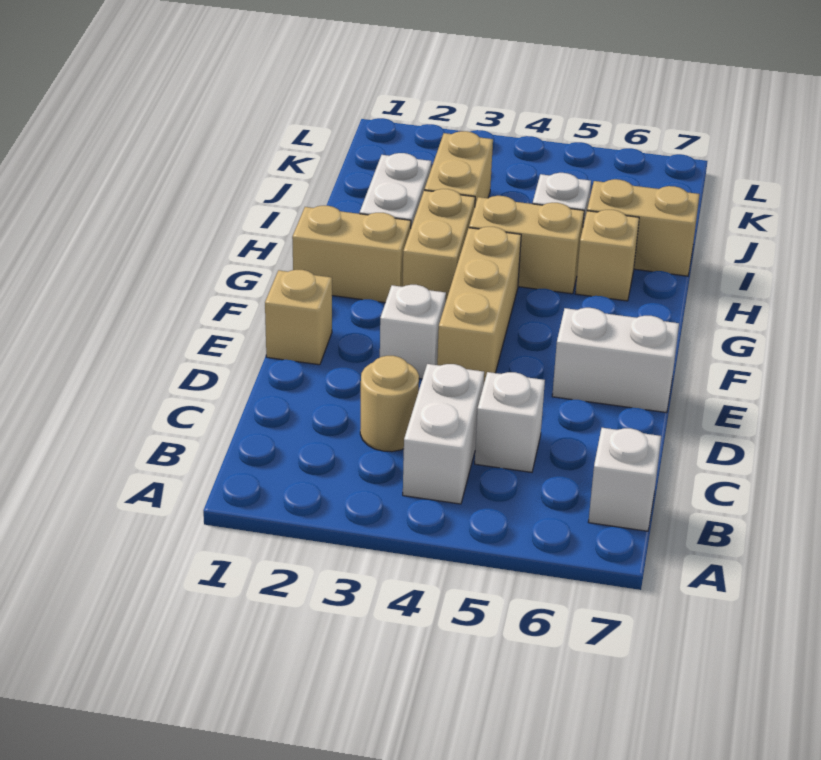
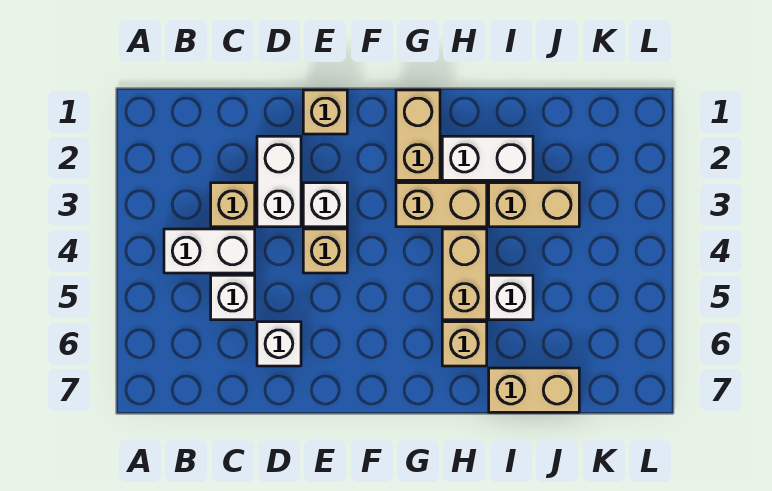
white 1x1 brick [588,428,661,531] -> white 1x1 brick moved to [257,322,301,366]
tan 1x1 round brick [360,356,419,452] -> tan 1x1 brick [211,183,255,227]
tan 1x3 brick [437,227,521,382] -> tan 1x1 brick [303,229,347,273]
white 1x2 brick [552,308,679,413] -> white 1x2 brick moved to [257,136,301,227]
tan 1x2 brick [587,179,700,276] -> tan 1x2 brick turned to [489,368,579,412]

